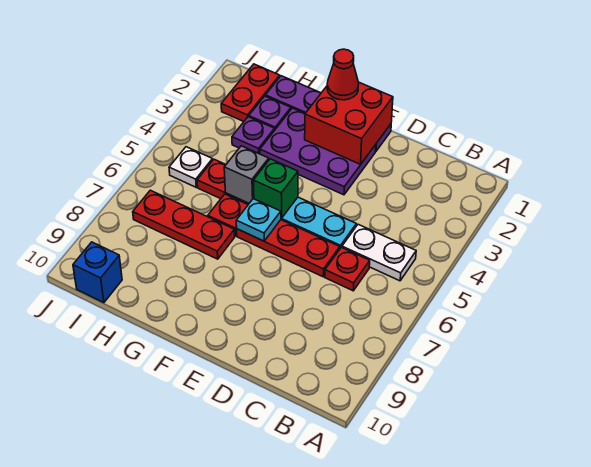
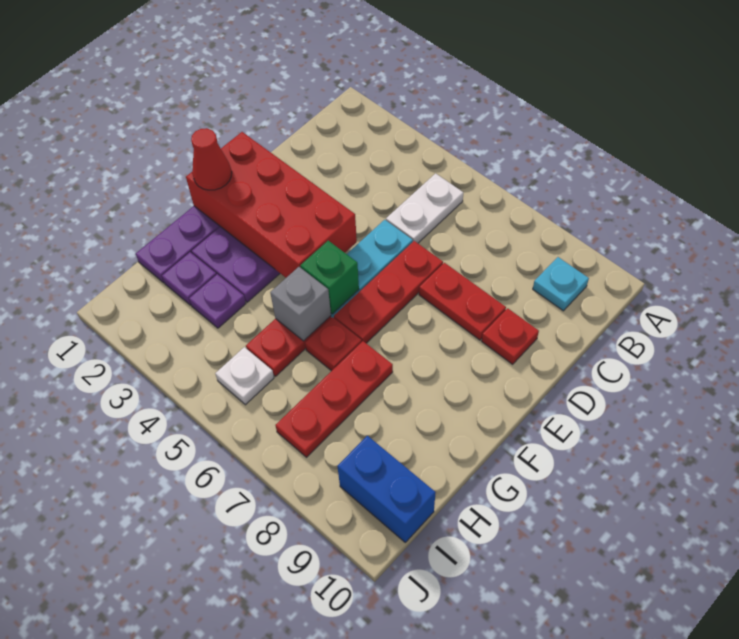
red 1x1 plate [325,247,370,291] -> red 1x1 plate moved to [482,308,539,364]
red 2x2 brick [305,82,393,164] -> red 2x4 brick [186,132,357,278]
cyan 1x1 plate [236,199,281,241] -> cyan 1x1 plate moved to [533,257,589,311]
red 1x2 plate [221,64,280,122] -> red 1x2 plate moved to [419,263,506,340]
blue 1x1 brick [73,242,122,303] -> blue 1x2 brick [337,436,436,542]

